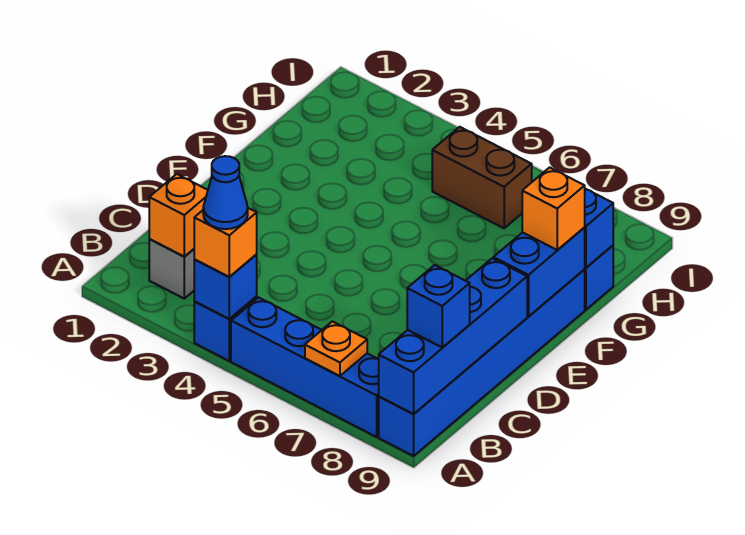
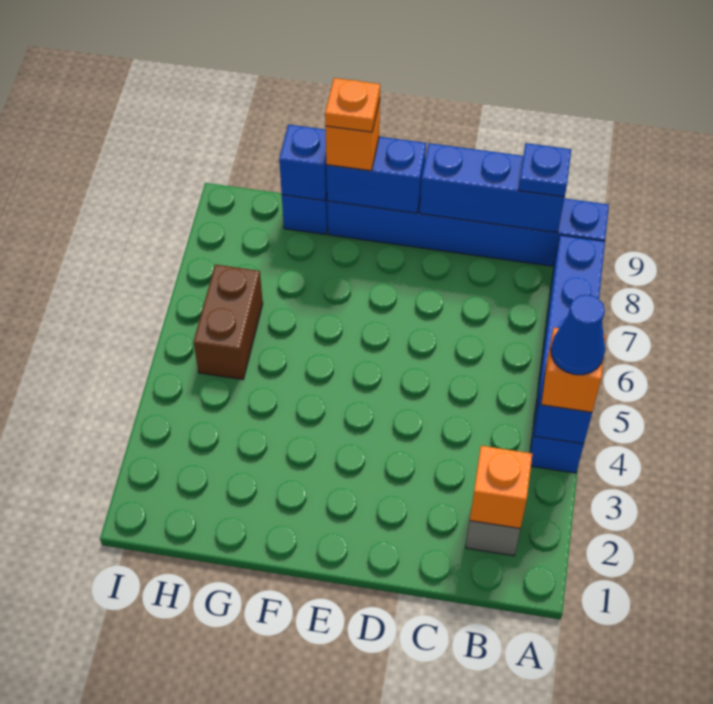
orange 1x1 plate [305,321,367,376] -> orange 1x1 plate moved to [325,78,380,132]
blue 1x4 brick [379,258,527,414] -> blue 1x3 brick [420,143,565,233]
blue 1x1 brick [407,265,470,348] -> blue 1x1 plate [518,143,571,197]

